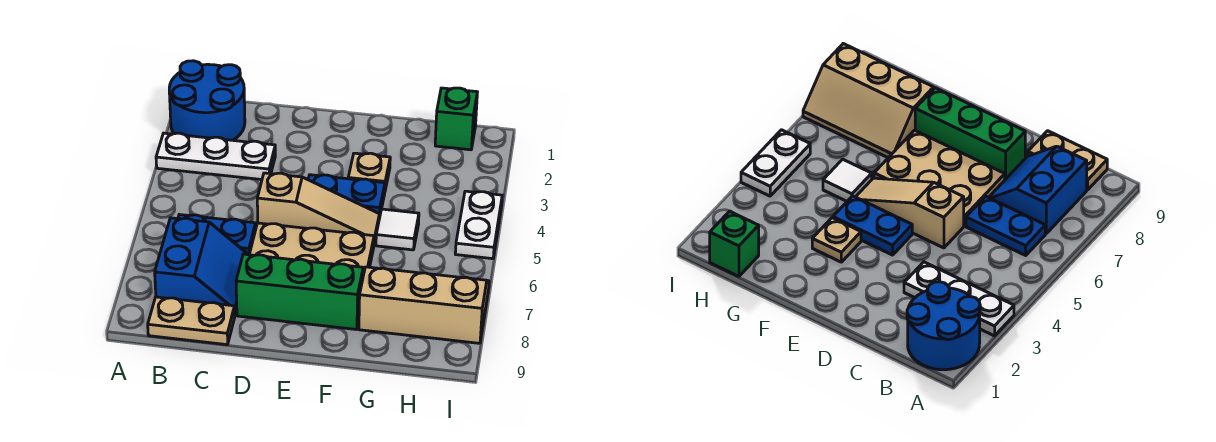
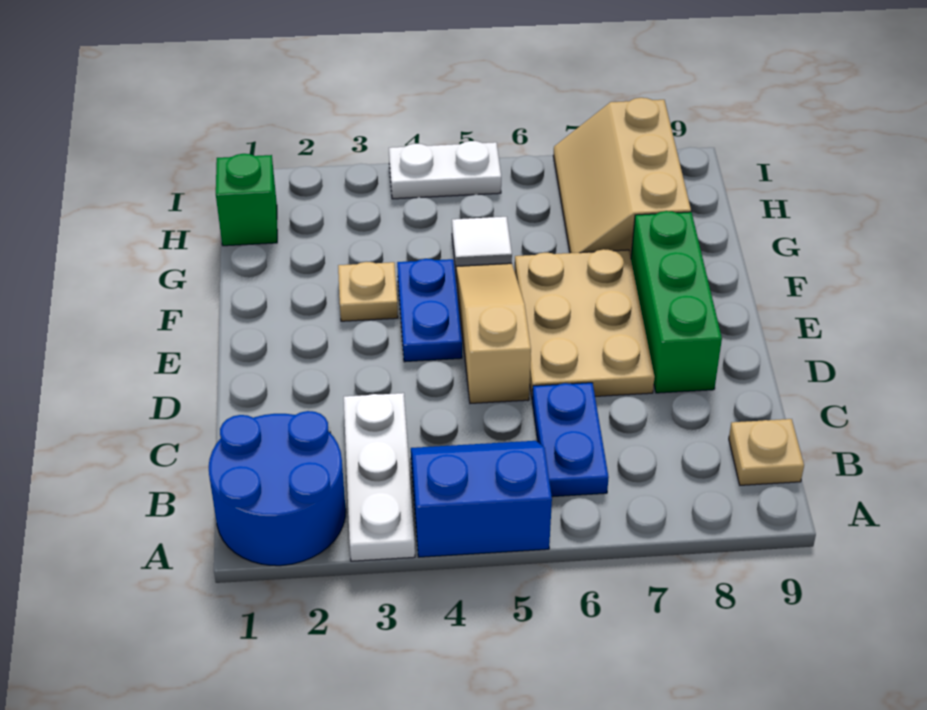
blue 2x2 slope [155,218,248,314] -> blue 2x2 slope moved to [411,441,552,557]
tan 1x2 plate [148,297,235,345] -> tan 1x1 plate [729,419,804,485]

